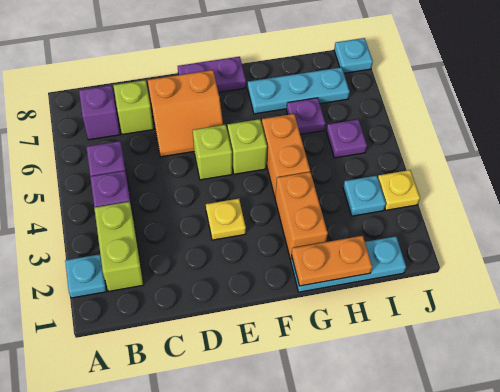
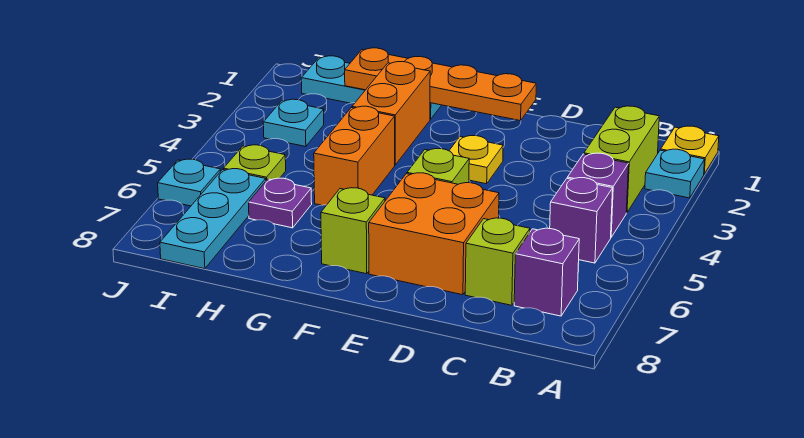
orange 2x2 slope [148,70,223,157] -> orange 2x2 brick [369,173,499,295]
purple 1x2 plate [178,57,246,93] -> none
lime 1x1 brick [227,119,267,174] -> lime 1x1 brick moved to [321,188,385,274]
orange 1x2 plate [291,236,372,286] -> orange 1x4 plate [345,48,536,121]
cyan 1x3 plate [248,67,350,114] -> cyan 1x3 plate turned to [160,169,266,269]
purple 1x1 plate [326,120,367,158] -> lime 1x1 plate [224,145,286,180]
yellow 1x1 plate [378,170,420,210] -> yellow 1x1 plate moved to [661,126,719,174]
cyan 1x1 plate [334,38,373,73] -> cyan 1x1 plate moved to [158,159,220,206]

